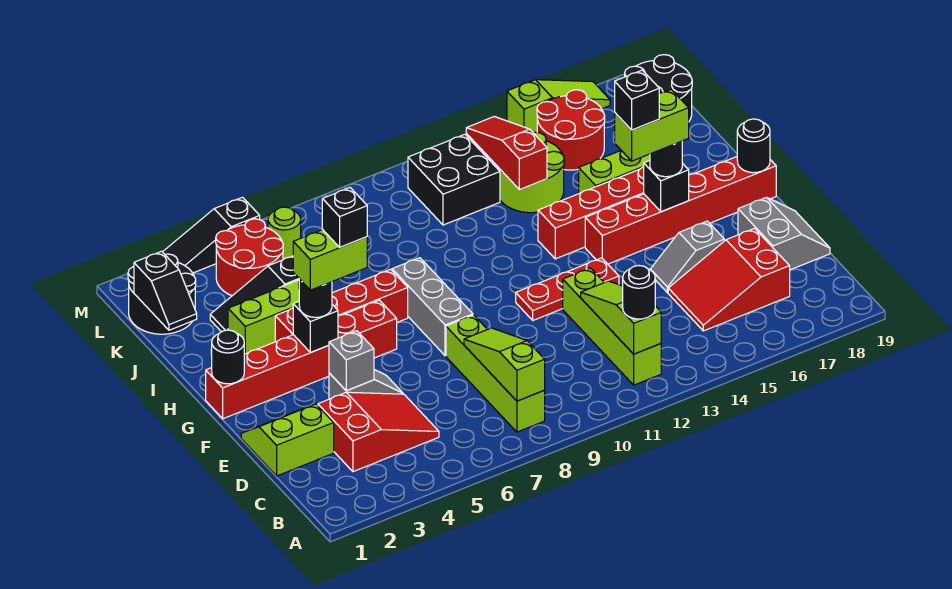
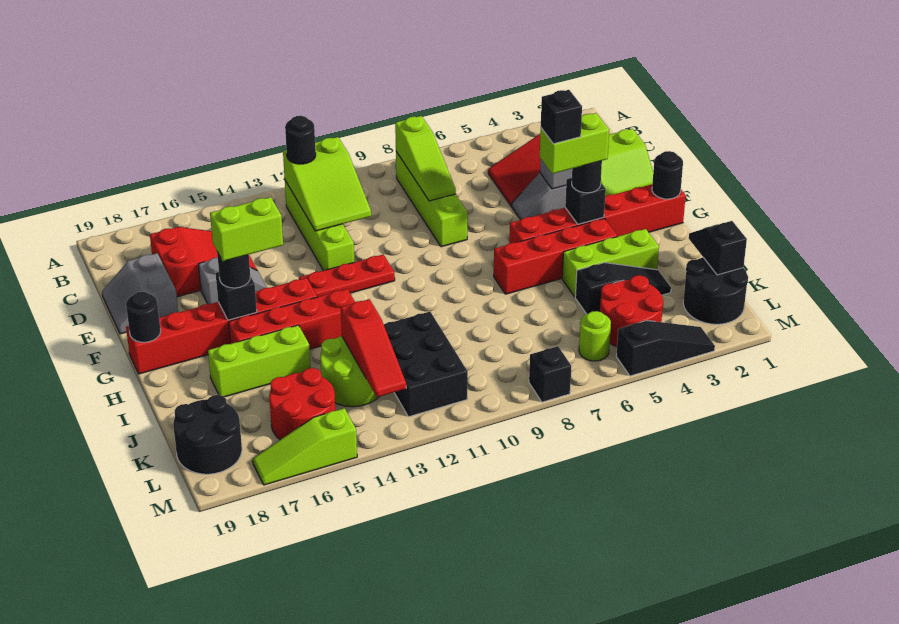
lime 1x3 slope [581,281,661,354] -> lime 2x3 slope [283,137,371,231]
grey 1x3 brick [392,258,473,356] -> none
black 1x1 brick [615,70,659,130] -> black 1x1 brick moved to [529,346,571,402]
black 2x2 brick [408,134,500,225] -> black 2x3 brick [384,312,468,417]

